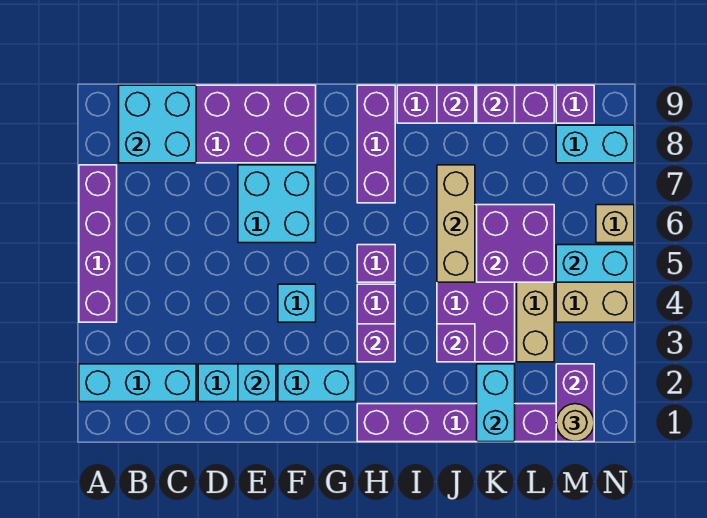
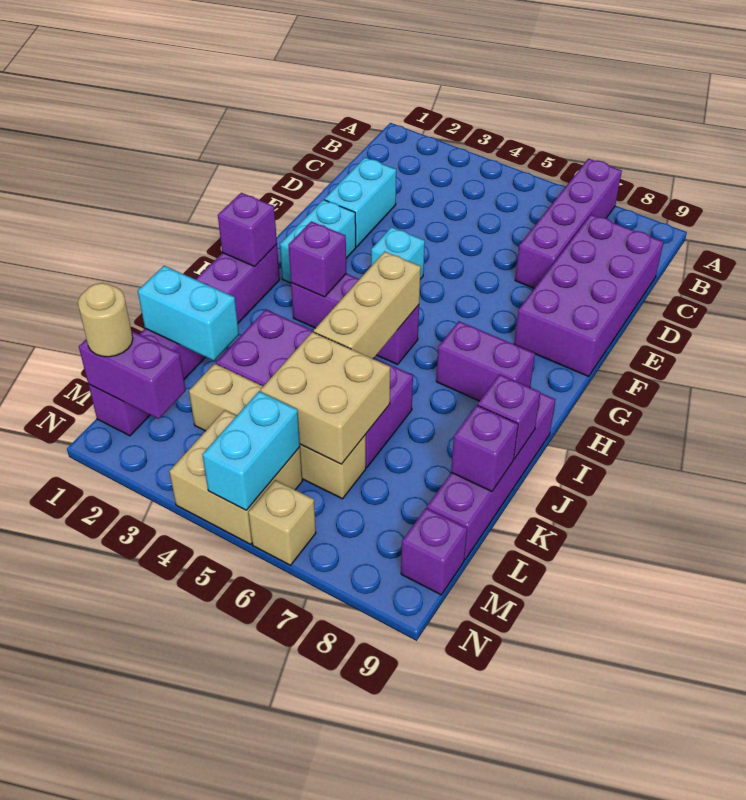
cyan 1x3 brick [79,364,196,402] -> none
purple 1x4 brick [79,165,117,322] -> purple 1x4 brick turned to [515,159,622,288]
cyan 2x2 brick [119,85,196,163] -> none
cyan 1x1 brick [238,364,276,402] -> none
cyan 2x2 brick [238,165,316,243] -> none
purple 1x3 brick [357,85,395,203] -> purple 1x2 brick [436,321,535,401]
purple 1x1 brick [437,324,475,362] -> purple 1x1 brick moved to [218,193,277,266]
tan 1x3 brick [437,165,475,282] -> tan 1x3 brick turned to [314,251,421,359]
purple 2x2 brick [477,205,554,282] -> tan 2x2 brick [260,332,390,464]
cyan 1x2 brick [556,125,634,163] -> none

